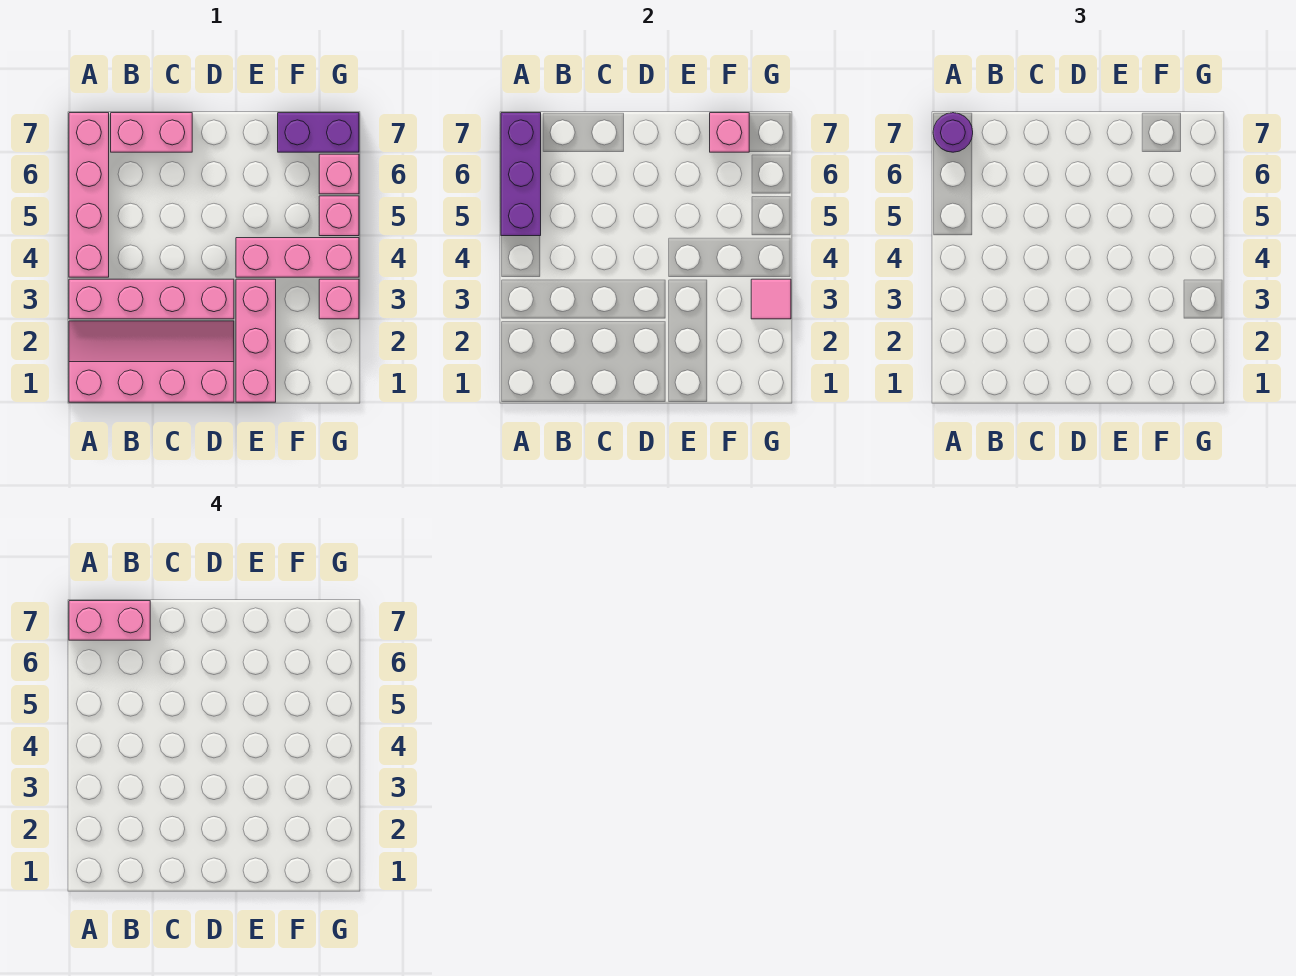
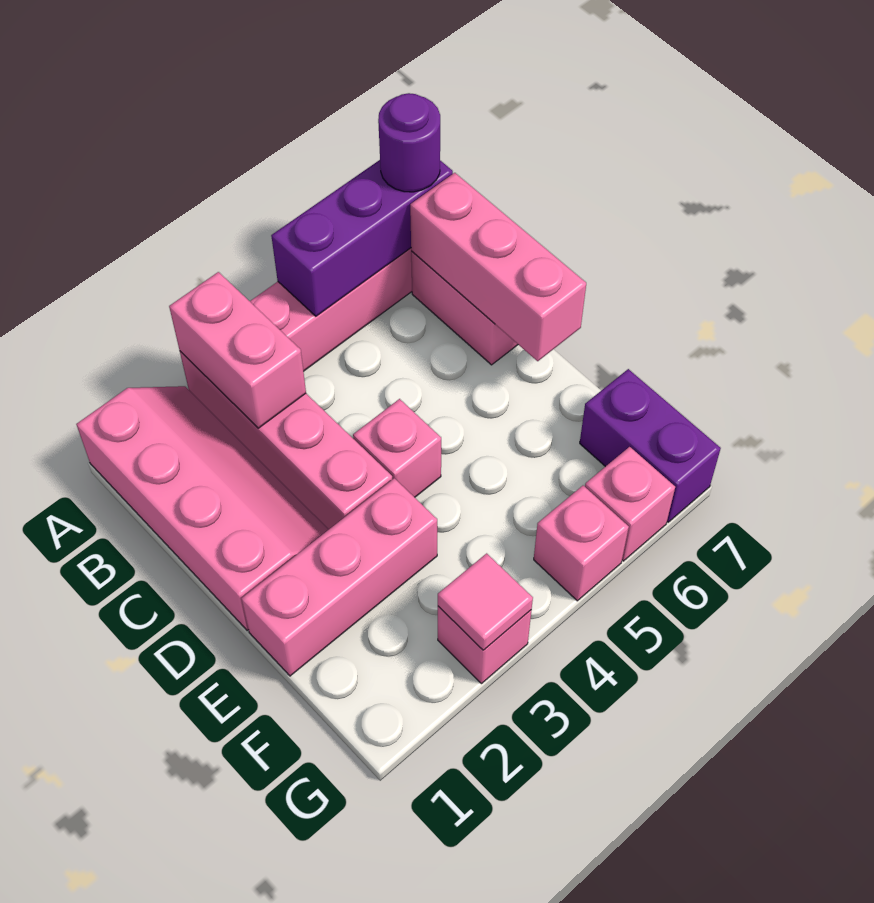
pink 1x2 brick [69,601,150,640] -> pink 1x2 brick moved to [169,272,306,428]
pink 1x3 brick [236,238,359,277] -> pink 1x3 brick moved to [410,173,586,361]
pink 1x1 brick [710,113,749,152] -> pink 1x1 brick moved to [353,399,441,497]

